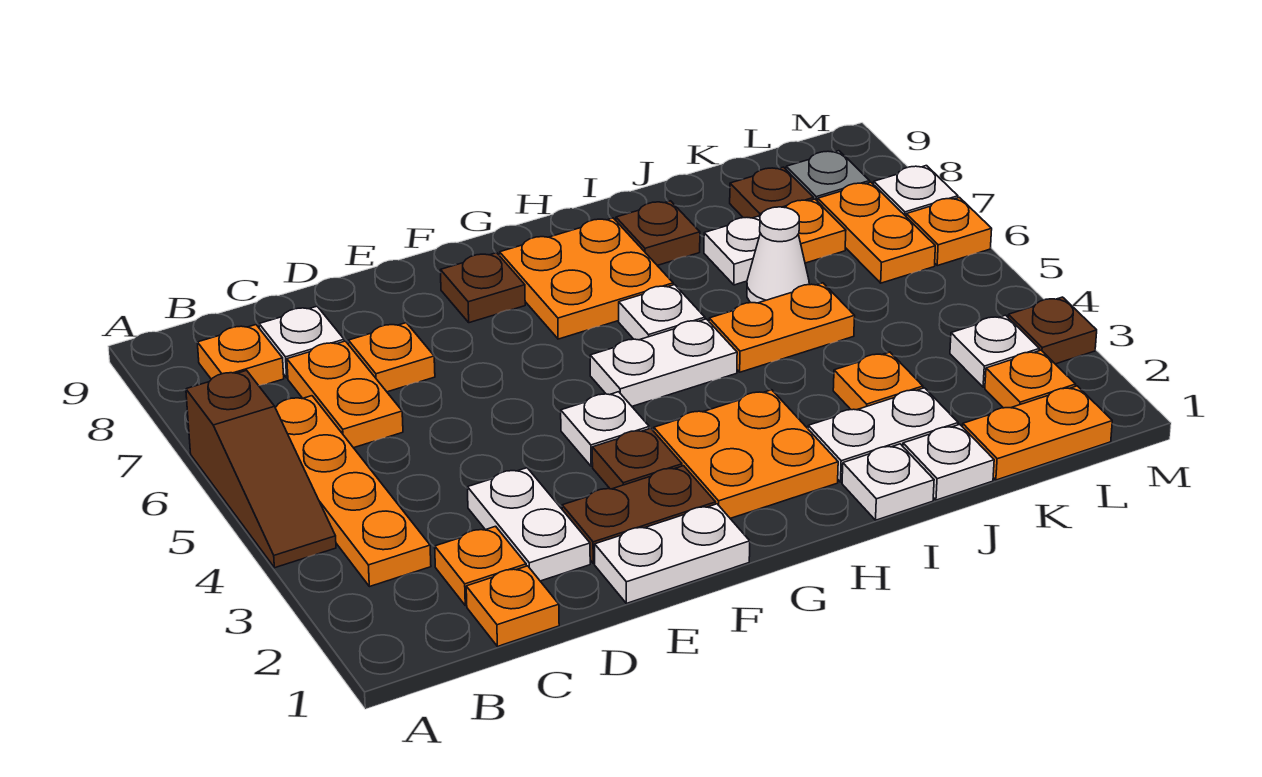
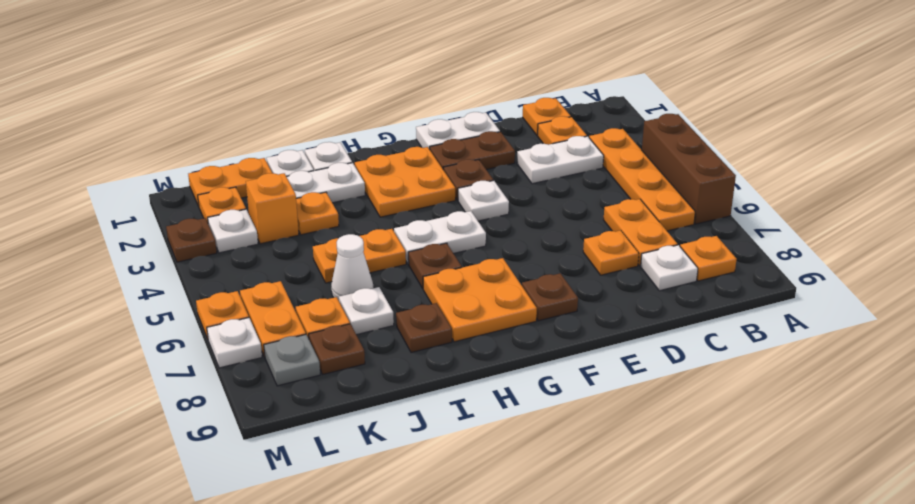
brown 1x3 slope [186,370,336,568] -> brown 1x3 brick [642,114,736,224]
white 1x2 plate [467,468,590,581] -> white 1x2 plate turned to [517,136,604,184]
white 1x1 plate [619,285,705,340] -> brown 1x1 plate [408,243,462,288]
none -> orange 1x1 brick [246,173,299,244]

